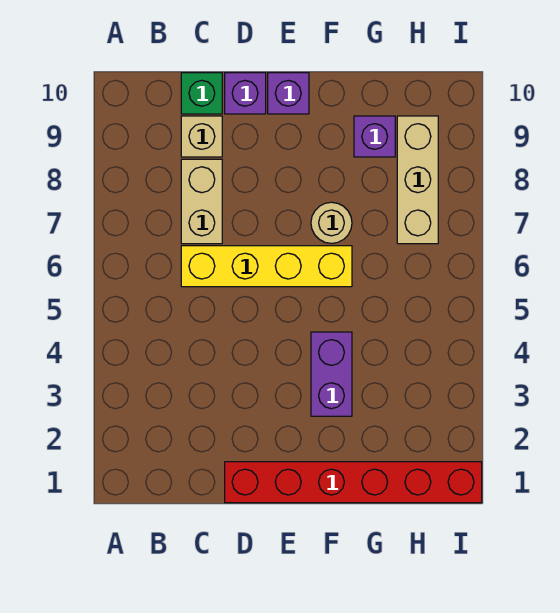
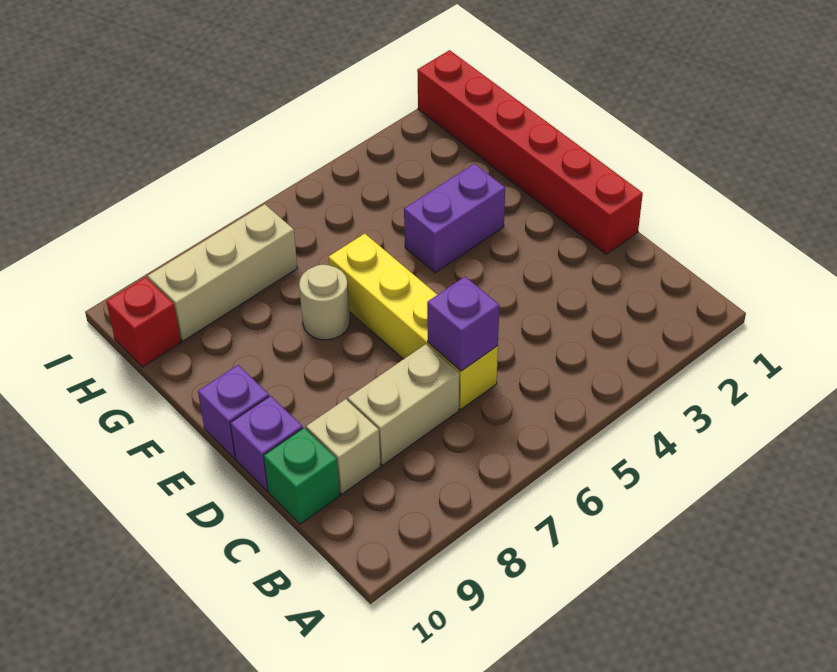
purple 1x1 brick [354,116,395,157] -> purple 1x1 brick moved to [427,277,499,371]
none -> red 1x1 brick [106,277,181,367]

